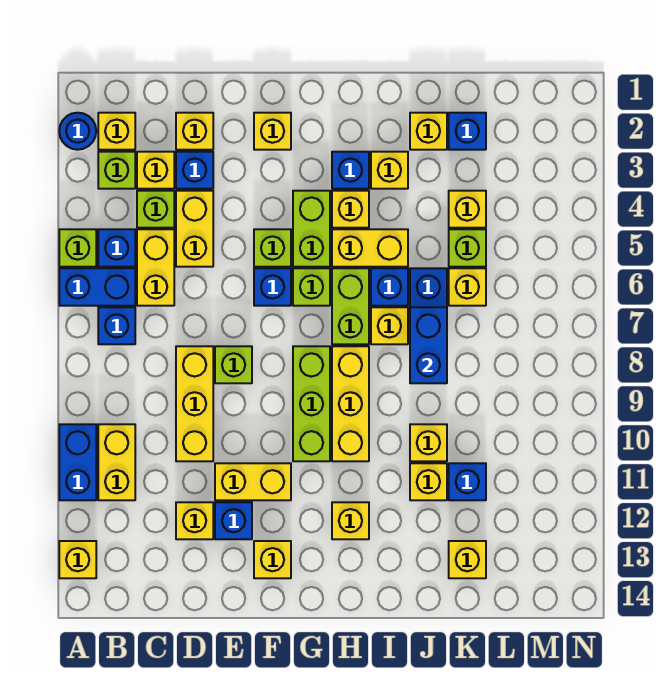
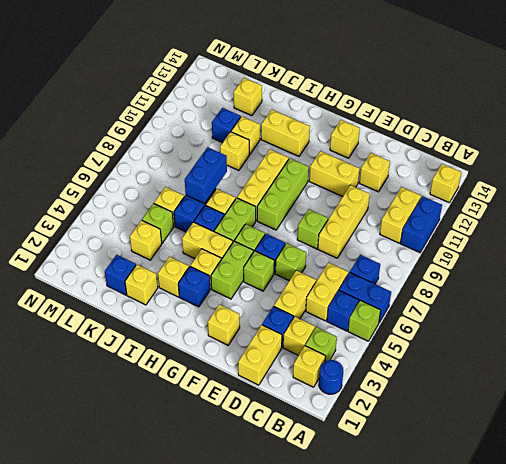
lime 1x1 brick [137,191,174,228] -> lime 1x1 brick moved to [275,243,306,281]
yellow 1x1 brick [176,113,213,150] -> yellow 1x2 brick [238,325,282,385]
blue 1x1 brick [215,502,252,539] -> none
yellow 1x1 brick [332,502,369,539] -> yellow 1x2 brick [261,110,310,156]

